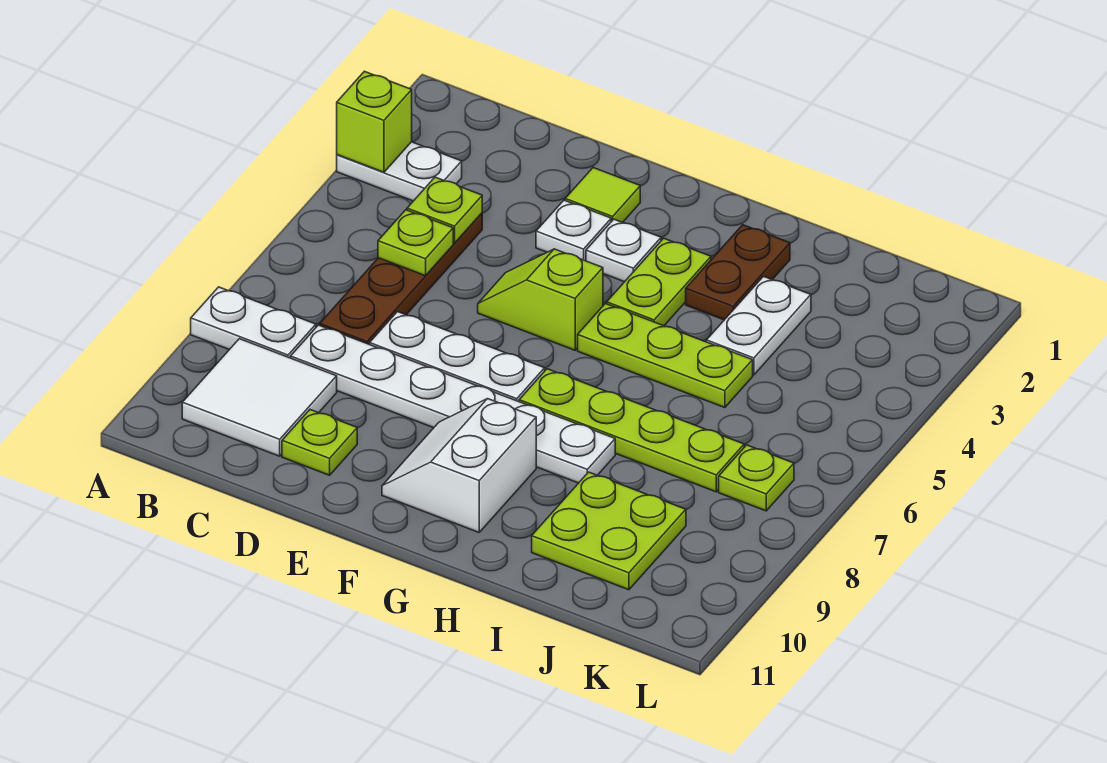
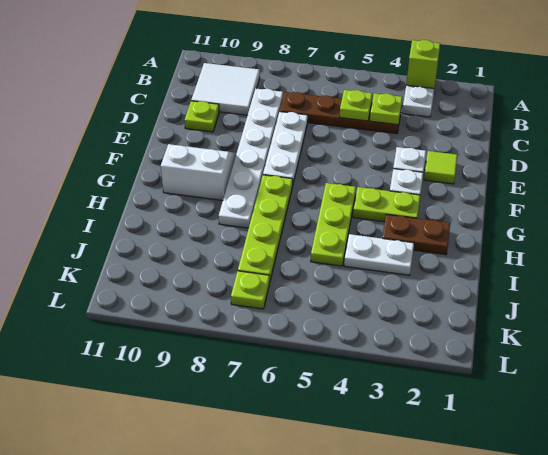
white 1x2 plate [191,287,316,358] -> none
lime 1x2 slope [478,249,603,350] -> none
lime 2x2 plate [532,472,686,590] -> none

